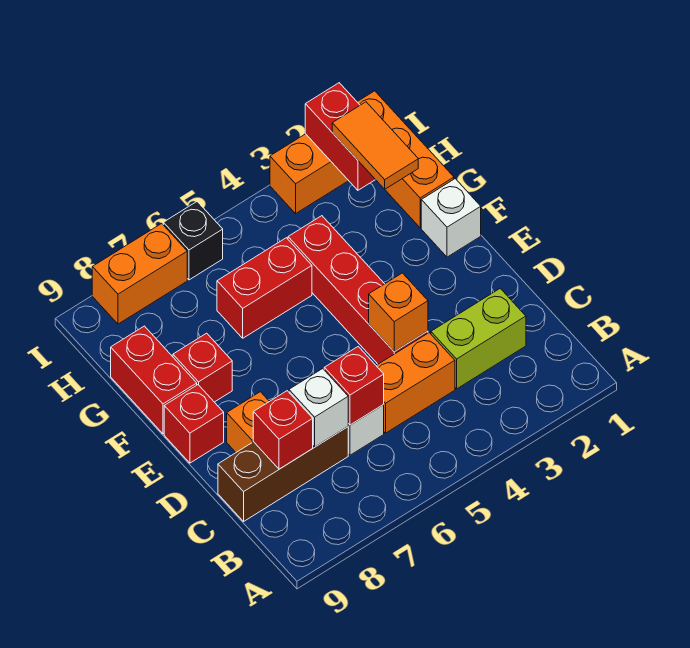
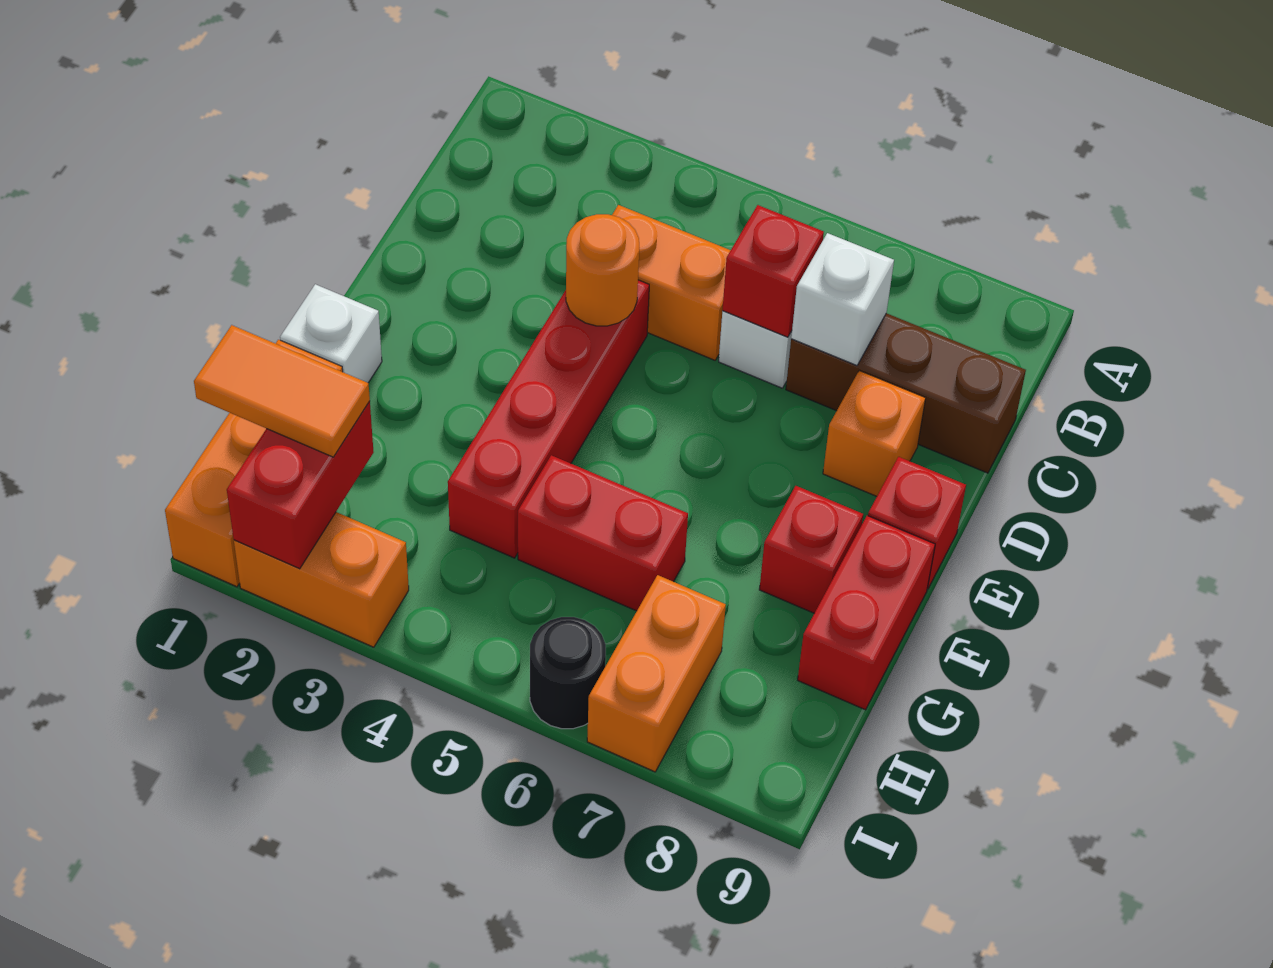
lime 1x2 brick [431,288,526,389] -> none
red 1x1 brick [253,391,313,469] -> none
orange 1x1 brick [369,273,428,352] -> orange 1x1 round brick [566,214,639,326]
orange 1x2 tile [332,102,418,189] -> orange 1x2 tile turned to [194,325,370,457]
black 1x1 brick [163,202,223,280] -> black 1x1 round brick [530,617,606,729]
orange 1x2 brick [92,224,187,324] -> orange 1x2 brick turned to [587,575,726,772]

